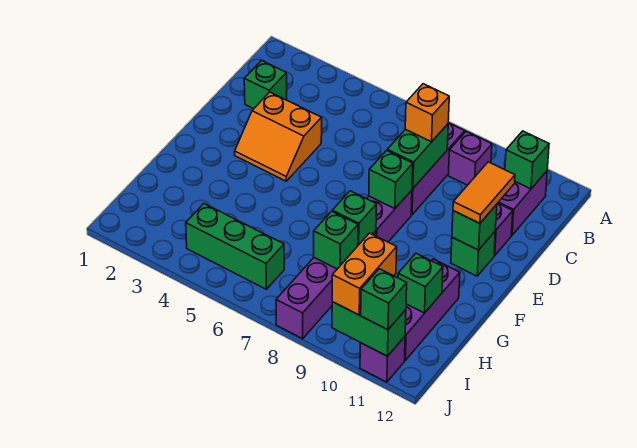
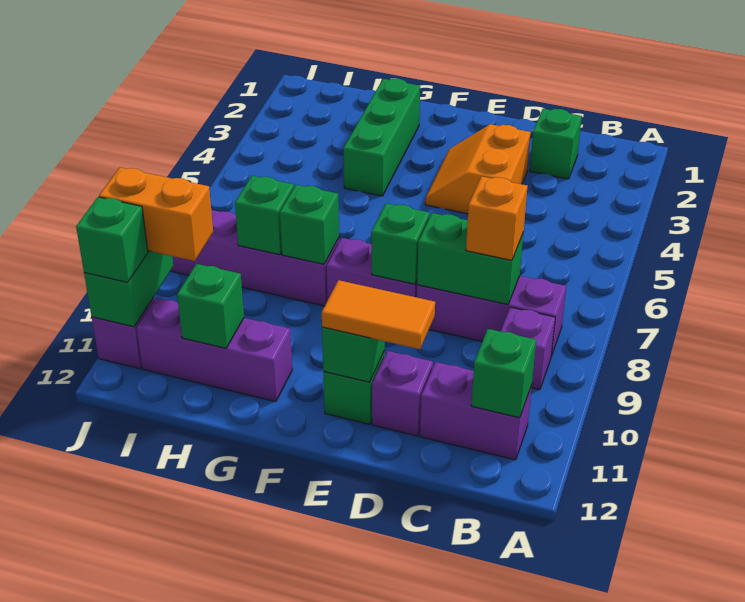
green 1x3 brick [186,204,284,289] -> green 1x3 brick moved to [344,79,420,196]

